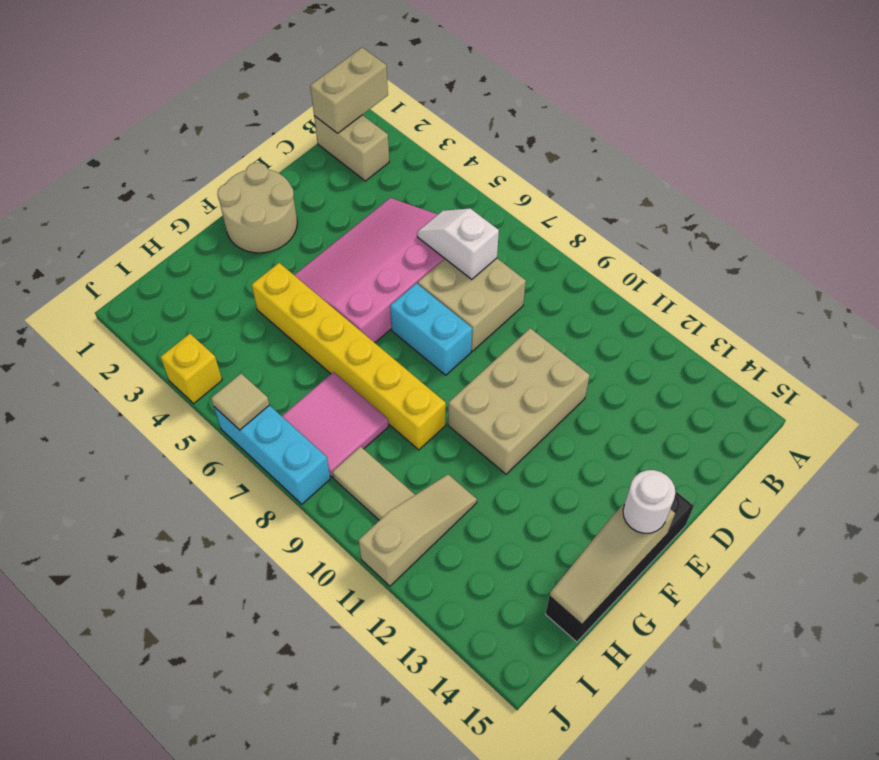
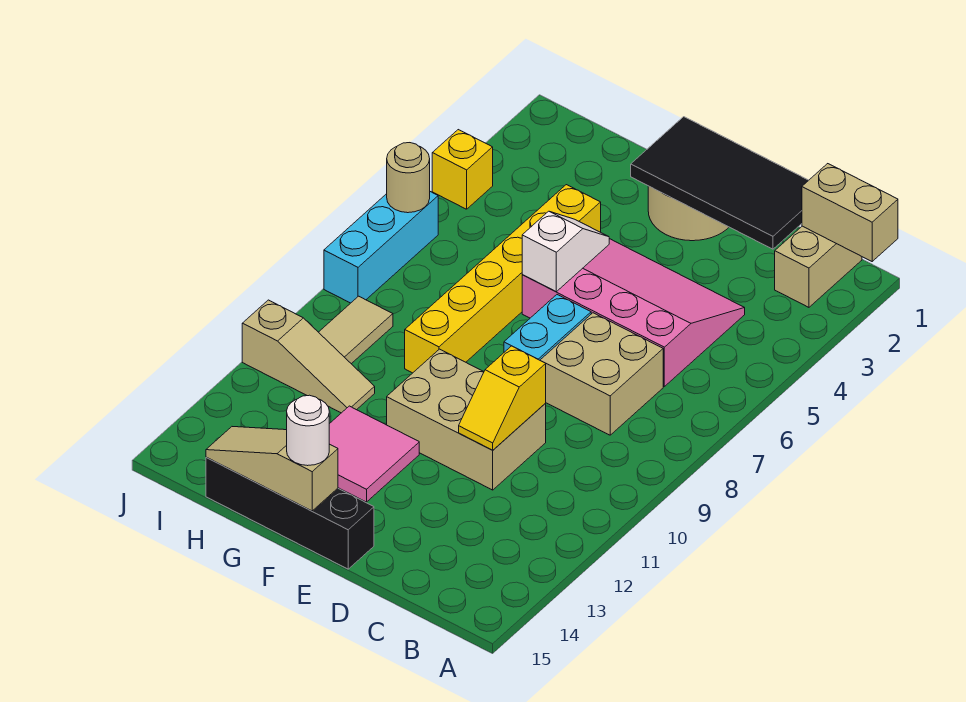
none -> black 2x4 tile [631,117,809,249]
white 1x2 slope [417,208,499,279] -> white 1x2 slope moved to [522,211,609,292]
none -> yellow 1x2 slope [459,346,546,450]
pink 2x2 tile [282,372,389,477] -> pink 2x2 tile moved to [329,406,419,502]
tan 1x1 tile [211,374,269,430] -> tan 1x1 round brick [387,143,430,213]

